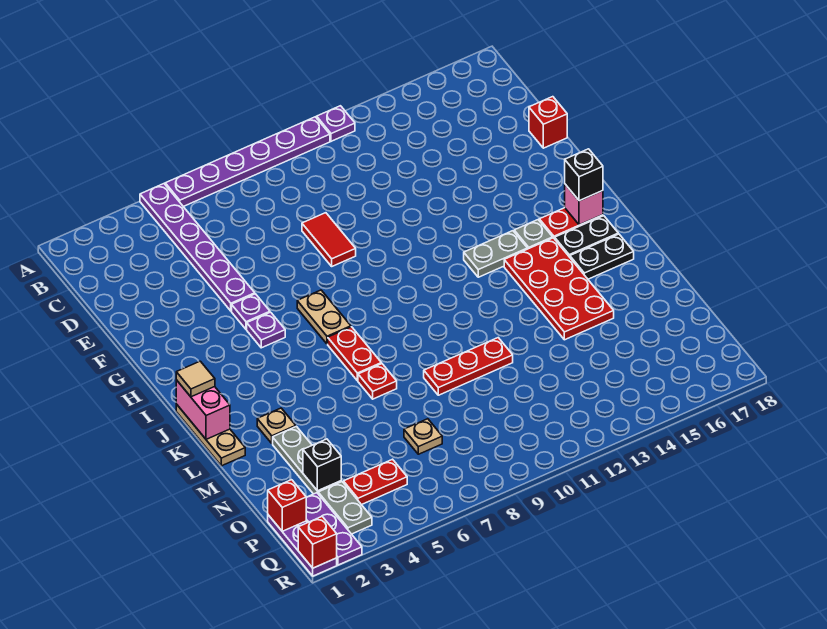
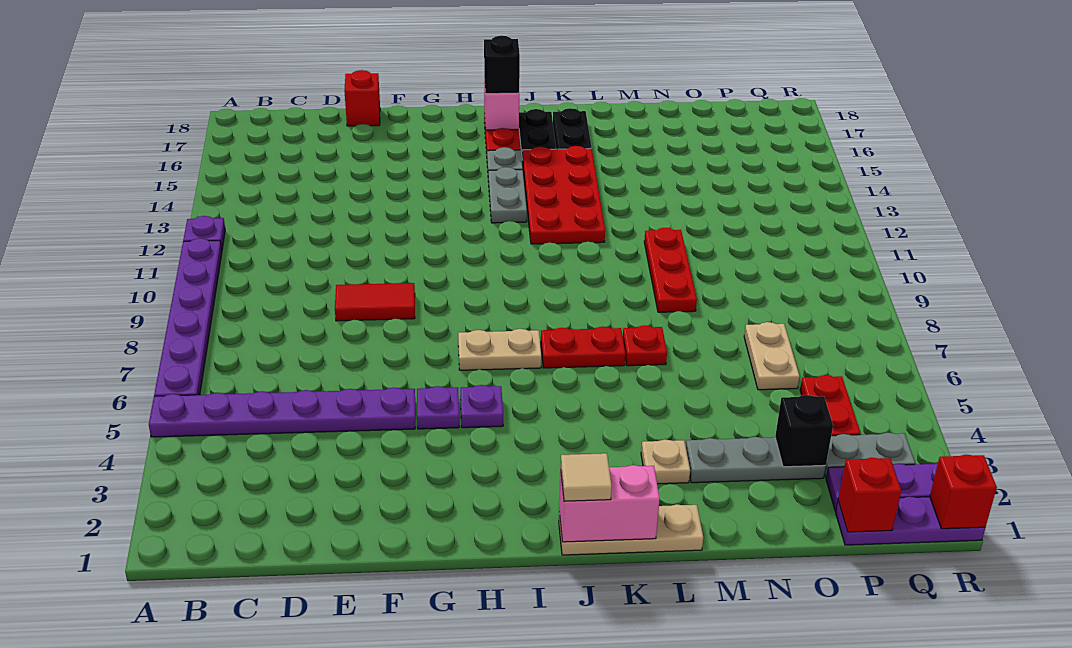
red 2x4 plate [504,238,614,340] -> red 2x4 plate turned to [522,146,605,244]
tan 1x1 plate [404,419,442,454] -> tan 1x2 plate [744,322,800,390]

